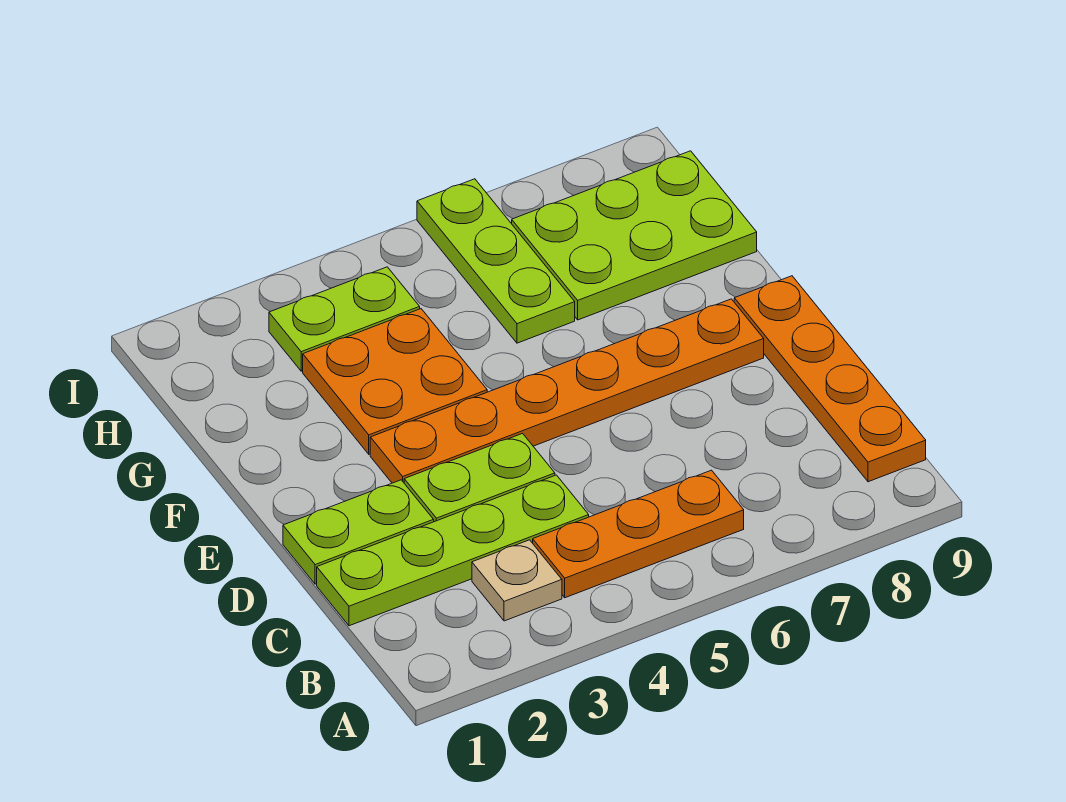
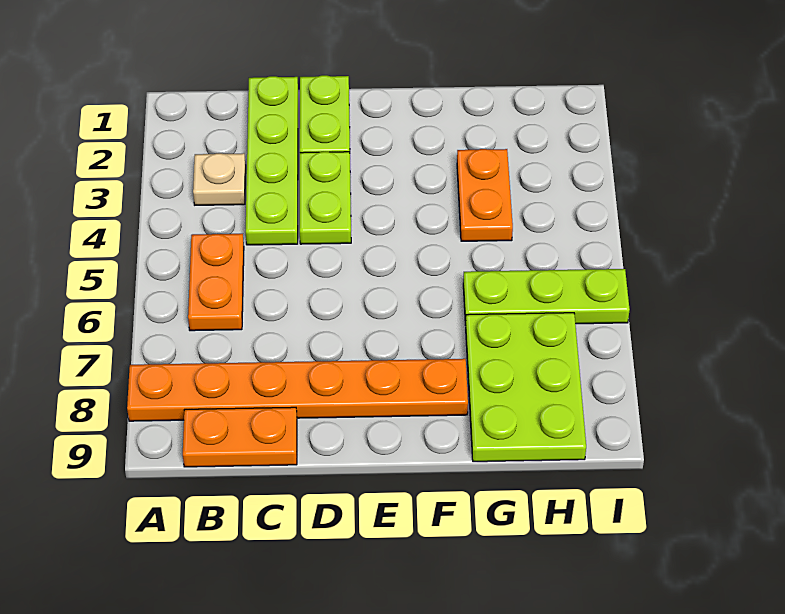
orange 1x3 plate [533,470,744,598] -> orange 1x2 plate [188,234,244,331]
orange 1x4 plate [734,276,926,482] -> orange 1x2 plate [183,407,297,467]
orange 1x6 plate [370,299,764,483] -> orange 1x6 plate turned to [127,359,468,421]
orange 2x2 plate [303,309,487,454] -> orange 1x2 plate [457,149,513,241]
lime 1x2 plate [269,267,420,371] -> none

